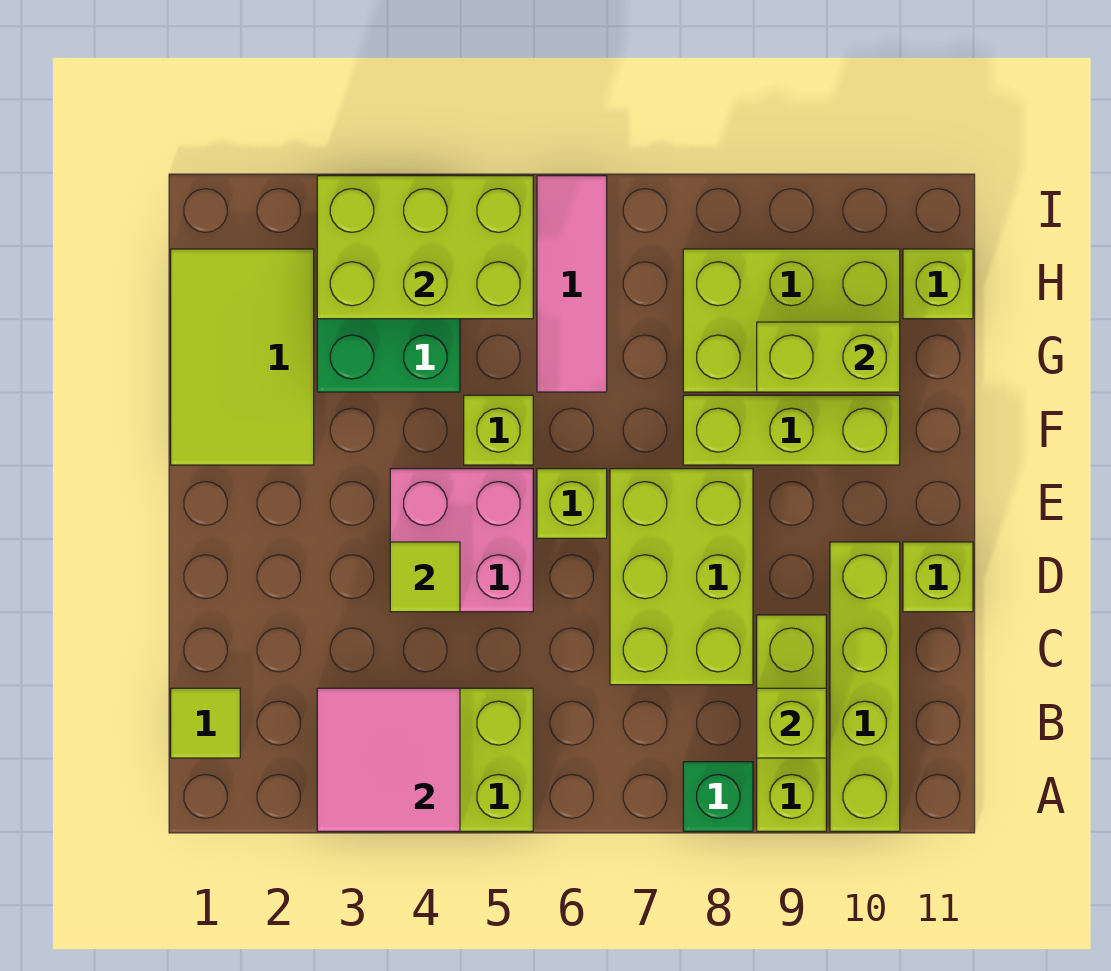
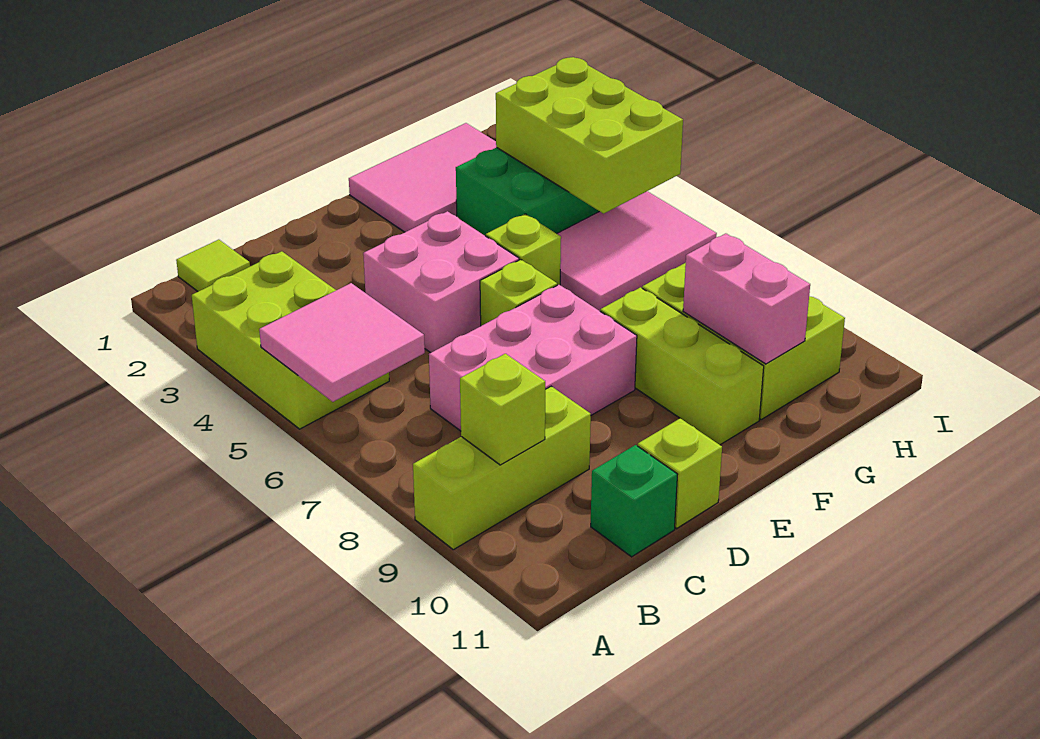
pink 2x2 tile [317,688,460,831] -> pink 2x2 tile moved to [259,283,425,402]
green 1x1 brick [683,762,753,831] -> green 1x1 brick moved to [591,445,678,557]
lime 1x4 brick [830,542,900,831] -> none
lime 2x3 brick [610,469,753,685] -> pink 2x3 brick [429,285,637,431]
lime 1x1 tile [390,542,460,612] -> none
lime 2x3 tile [171,249,314,465] -> pink 2x3 tile [349,123,497,232]
pink 1x3 tile [537,176,607,392] -> pink 2x3 tile [557,191,717,311]
lime 1x2 brick [757,322,900,392] -> pink 1x2 brick [683,234,810,364]
lime 1x1 brick [903,249,973,319] -> none

